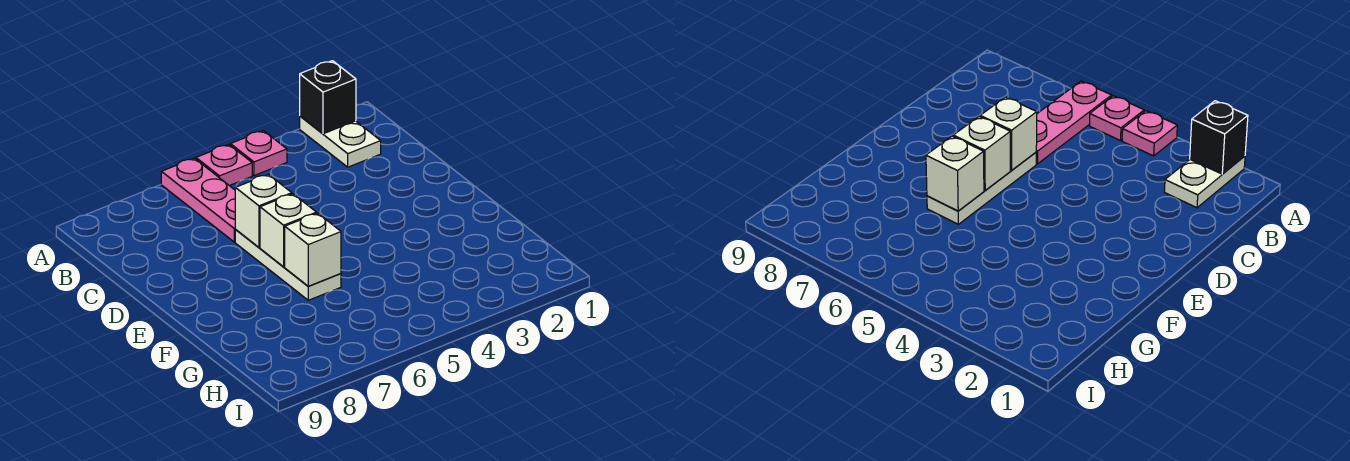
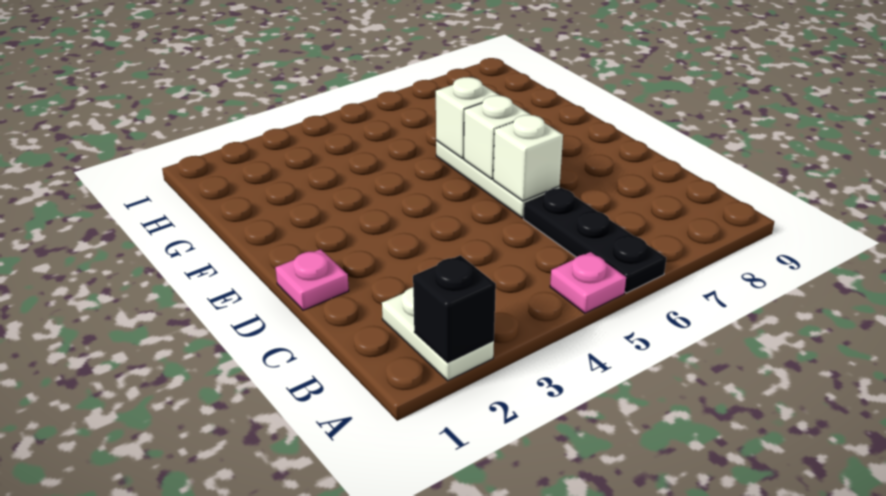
pink 1x1 plate [231,131,287,176] -> pink 1x1 plate moved to [275,249,349,310]
pink 1x3 plate [161,158,236,242] -> black 1x3 plate [524,188,666,293]

